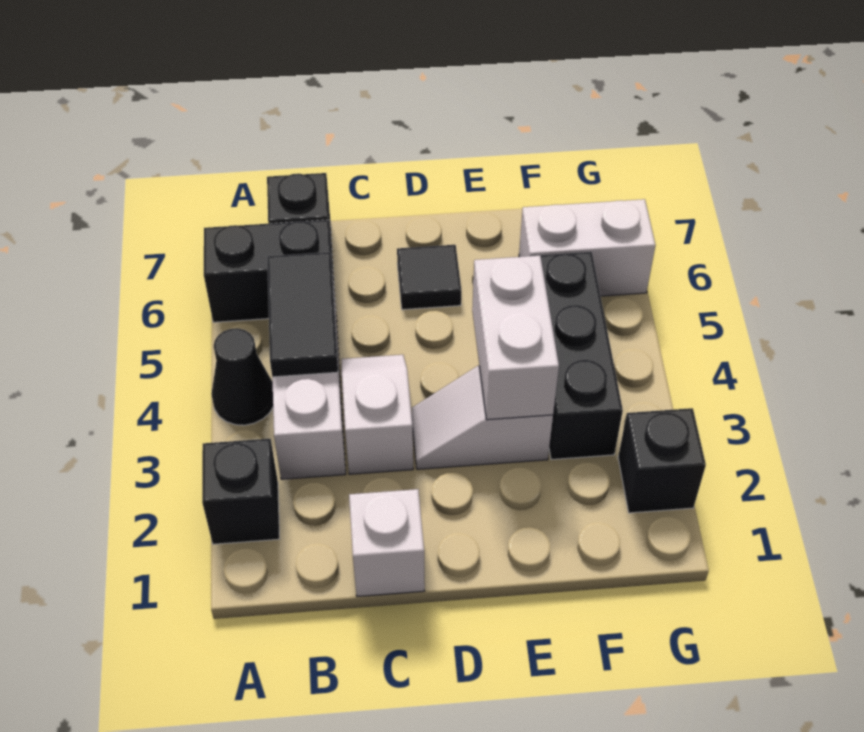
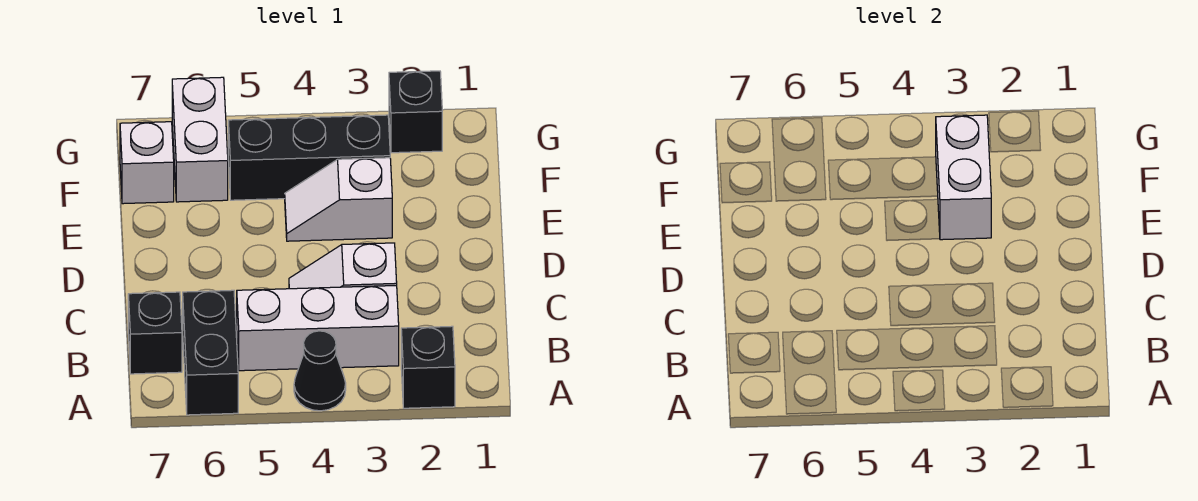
black 1x2 tile [267,252,338,377] -> none
white 1x1 brick [349,489,425,597] -> white 1x1 brick moved to [120,122,174,204]
white 1x2 slope [411,366,553,469] -> white 1x2 slope turned to [285,158,392,241]
black 1x1 tile [397,245,461,310] -> none
white 1x2 brick [472,256,559,420] -> white 1x2 brick turned to [936,115,991,240]

